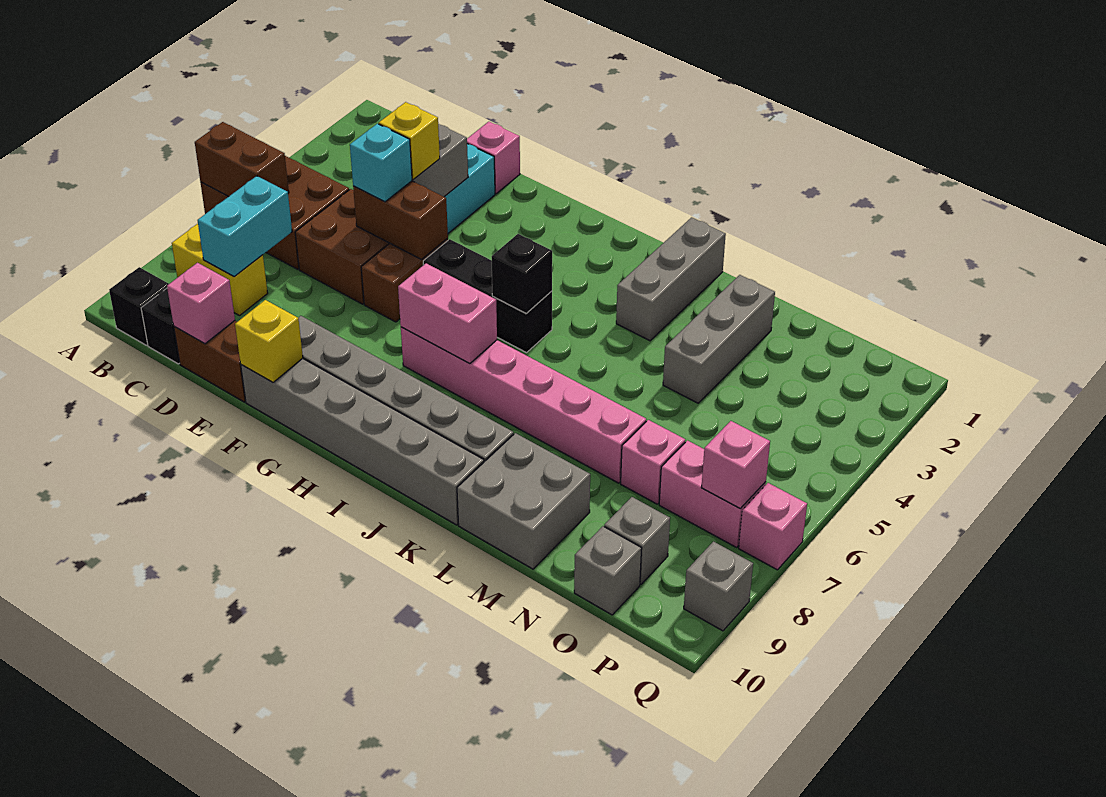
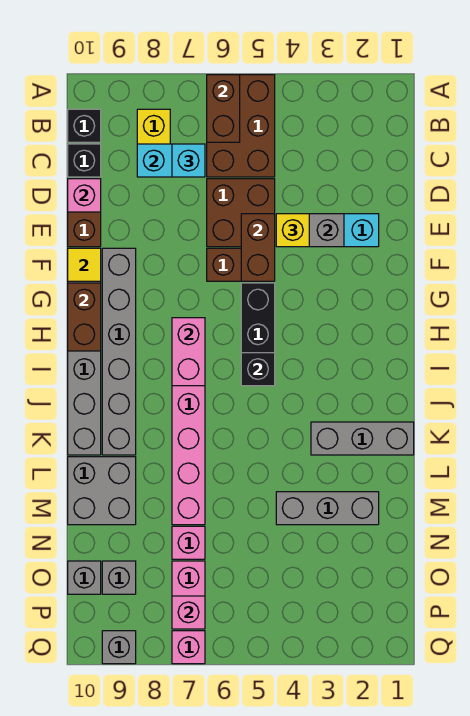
pink 1x1 brick [467,122,520,194] -> none
cyan 1x1 brick [350,124,412,202] -> cyan 1x1 brick moved to [172,144,205,177]
yellow 1x1 brick [235,300,303,382] -> yellow 1x1 tile [68,248,101,281]
none -> brown 1x2 brick [68,283,101,351]

